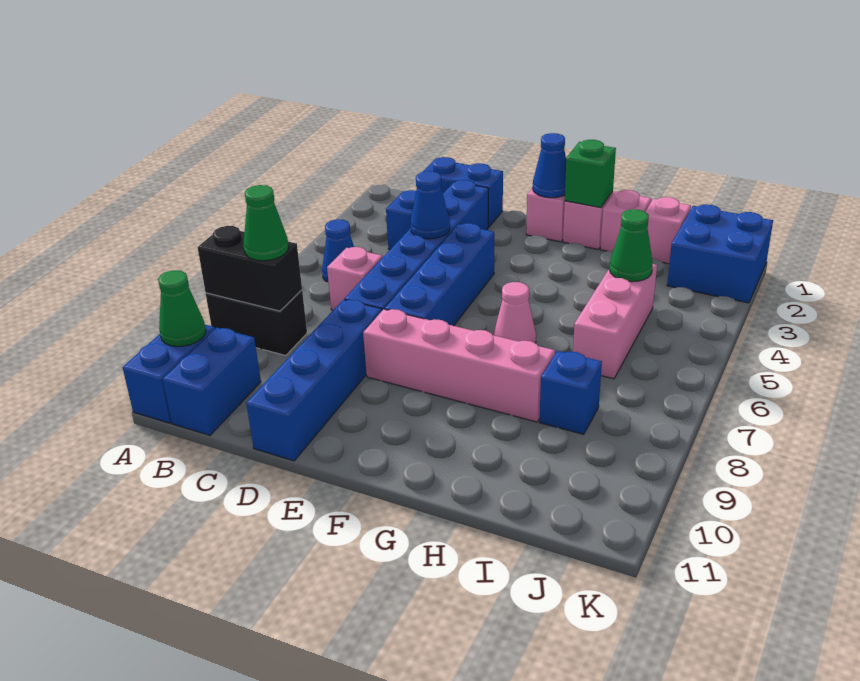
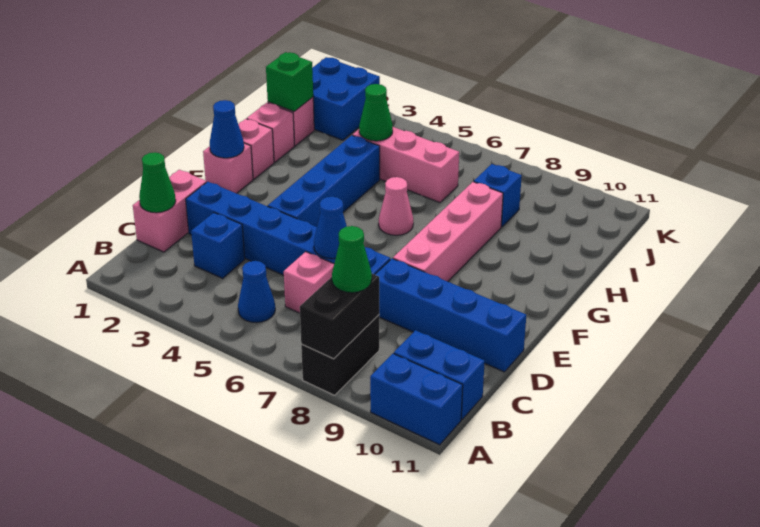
green 1x1 cone [158,270,206,347] -> green 1x1 cone moved to [139,152,176,213]
blue 1x2 brick [423,157,503,227] -> pink 1x2 brick [133,170,206,252]
blue 1x1 cone [411,171,450,239] -> blue 1x1 cone moved to [314,197,347,259]
blue 1x4 brick [385,223,494,326] -> blue 1x4 brick turned to [268,135,380,227]
green 1x1 brick [565,140,616,208] -> green 1x1 brick moved to [266,52,313,112]

